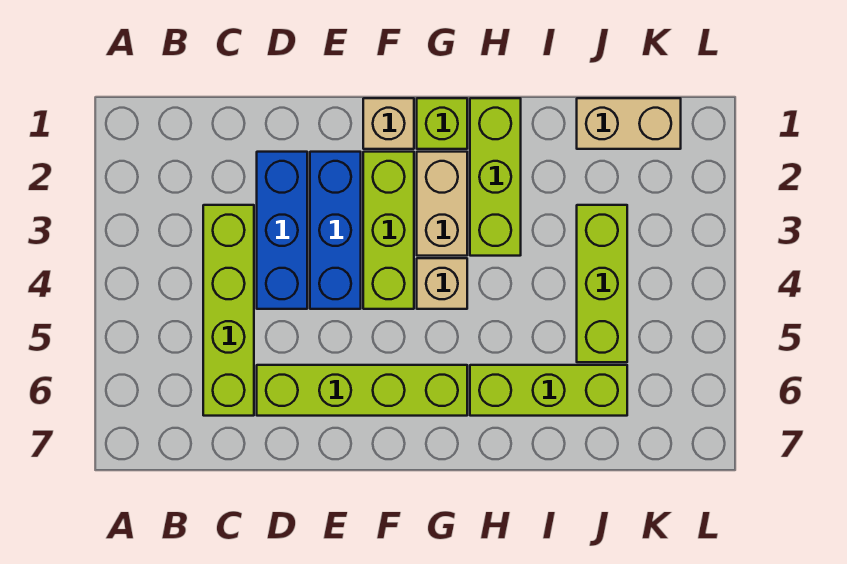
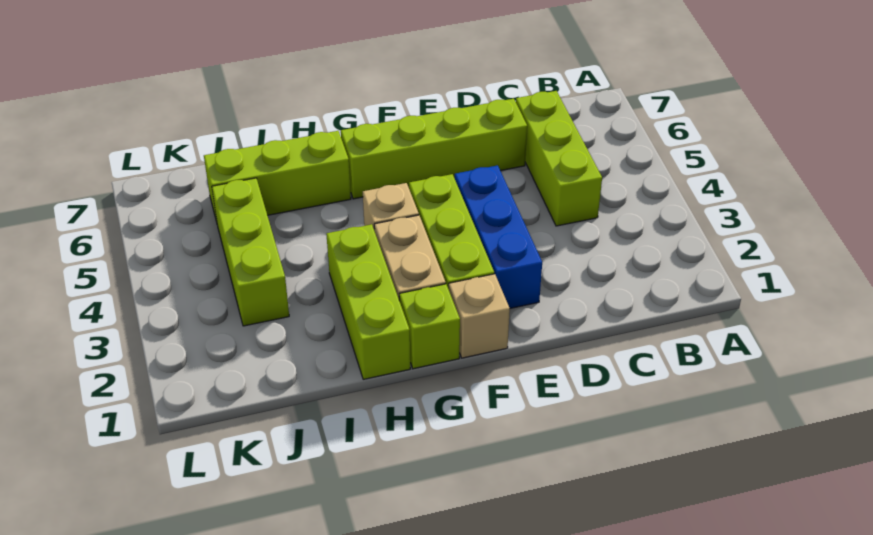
lime 1x4 brick [203,205,254,416] -> lime 1x3 brick [516,91,602,226]
blue 1x3 brick [257,152,307,309] -> none
tan 1x2 brick [577,98,681,149] -> none

